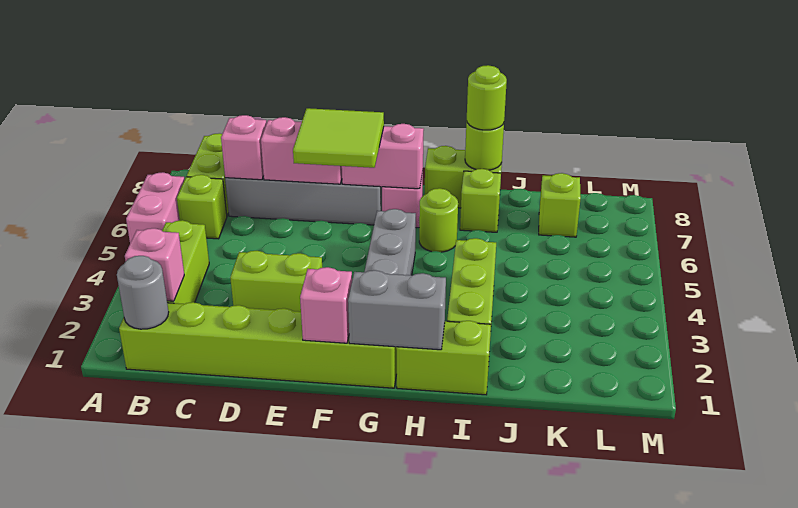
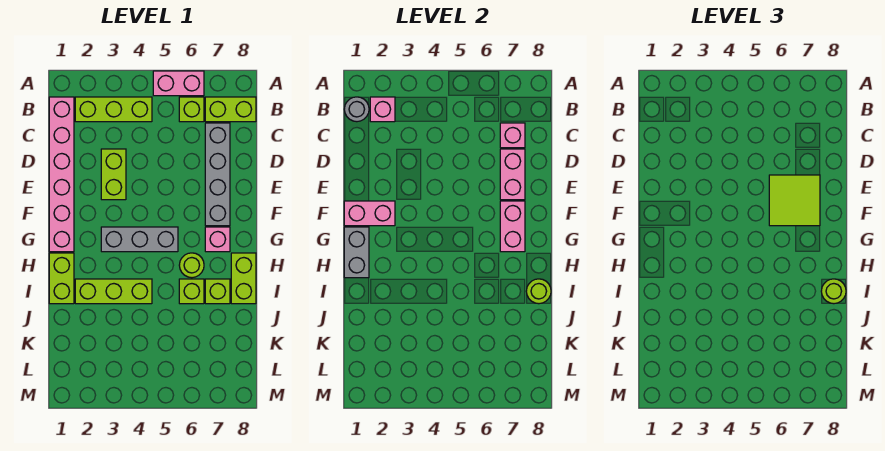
lime 1x6 brick [119,302,397,388] -> pink 1x6 brick [49,97,74,252]
pink 1x1 brick [300,267,352,343] -> pink 1x2 brick [344,201,395,226]
lime 1x1 brick [539,173,581,237] -> lime 1x1 brick moved to [179,279,204,304]

